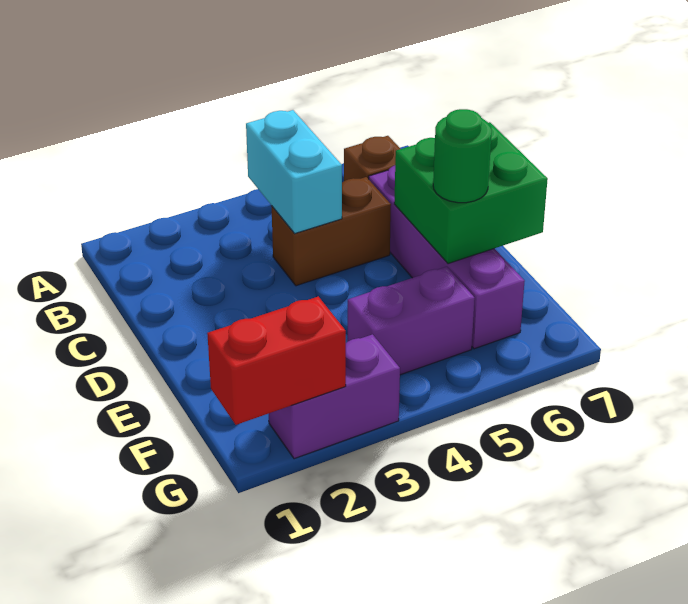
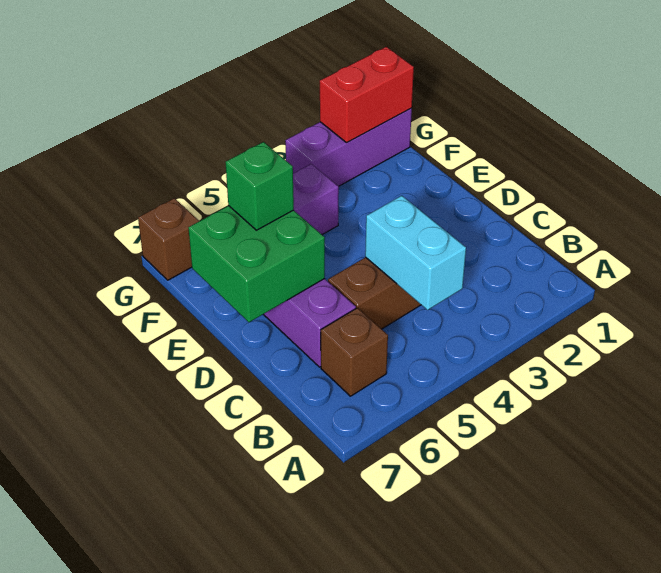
green 1x1 round brick [433,109,492,203] -> green 1x1 brick [225,142,294,230]
purple 1x2 brick [269,334,400,459] -> purple 1x3 brick [285,108,412,186]
none -> brown 1x1 brick [138,198,199,280]

